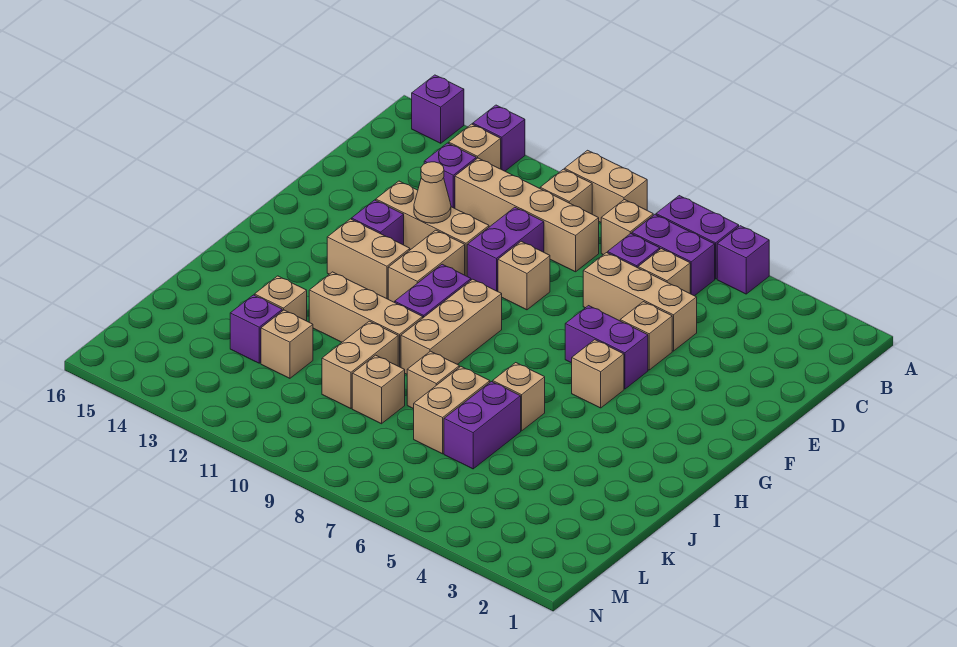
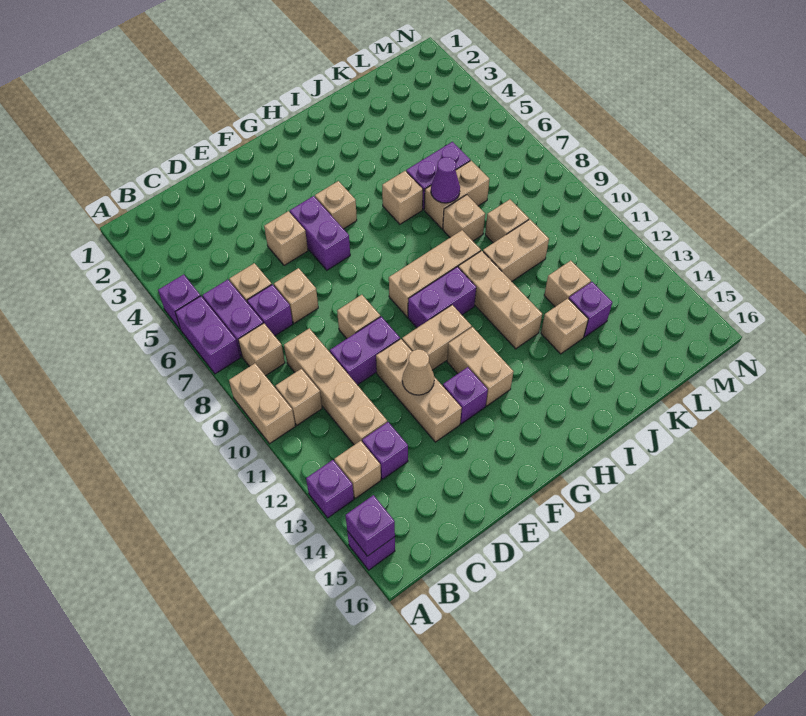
none -> purple 1x1 brick [345,495,395,556]
tan 1x3 brick [583,253,697,351] -> tan 1x1 brick [274,268,318,323]
none -> purple 1x1 cone [431,157,460,203]

